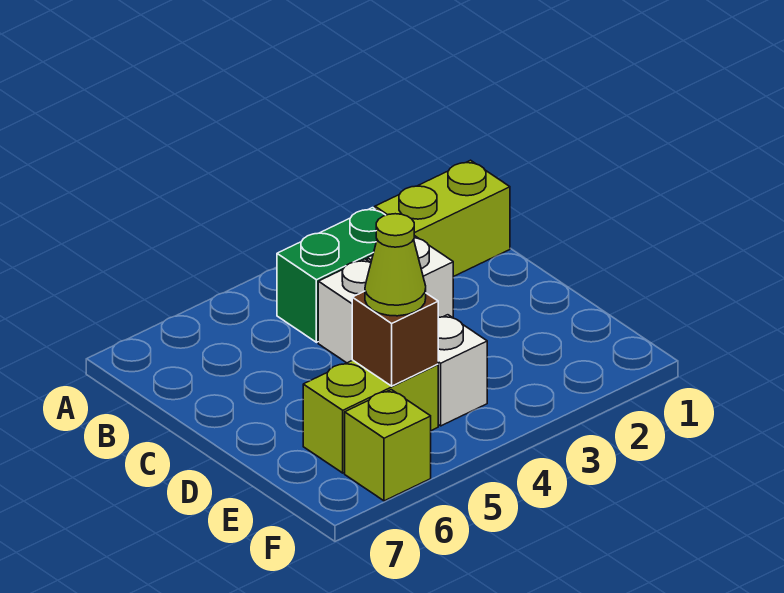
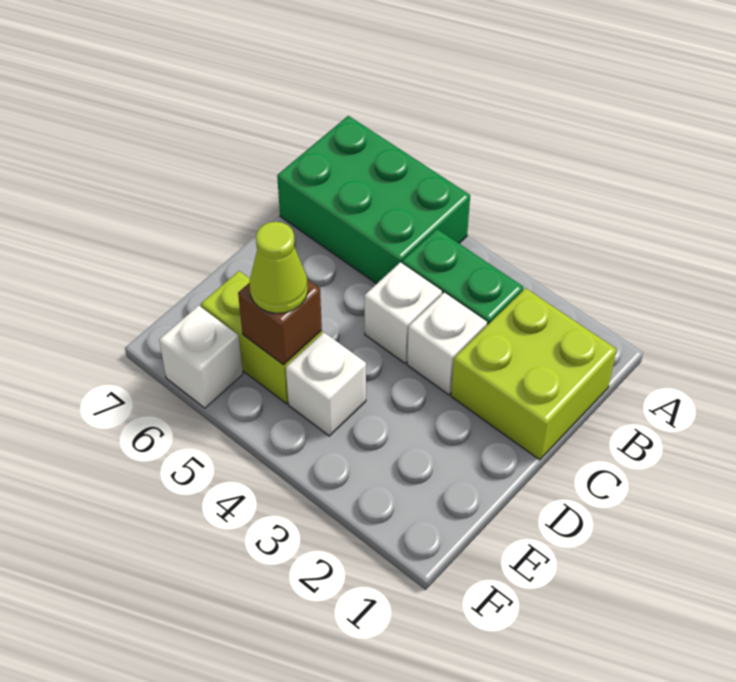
none -> green 2x3 brick [277,116,470,284]
lime 1x2 brick [375,160,510,277] -> lime 2x2 brick [451,288,617,460]
lime 1x1 brick [345,390,431,501] -> white 1x1 brick [159,306,243,408]

